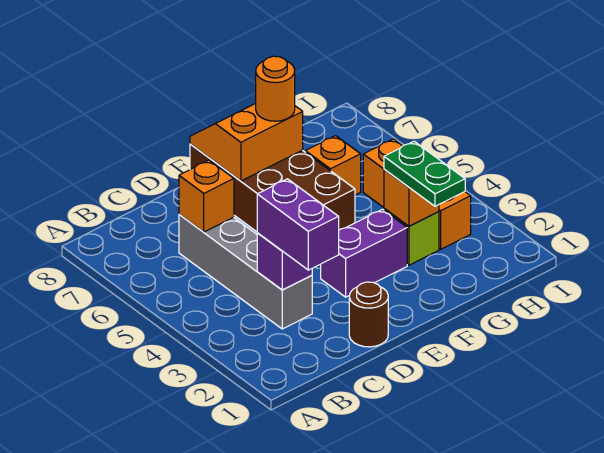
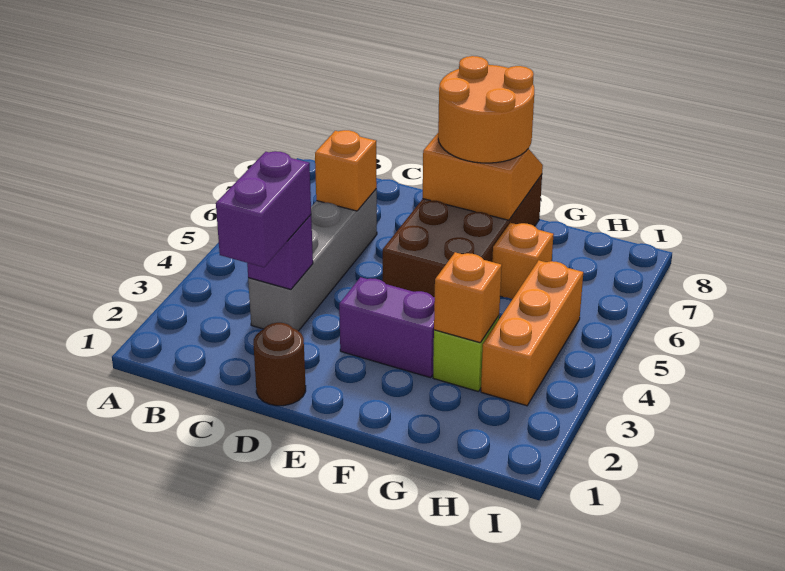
orange 1x1 round brick [256,56,295,121] -> orange 2x2 round brick [438,56,534,163]
green 1x2 plate [384,141,465,206] -> none

